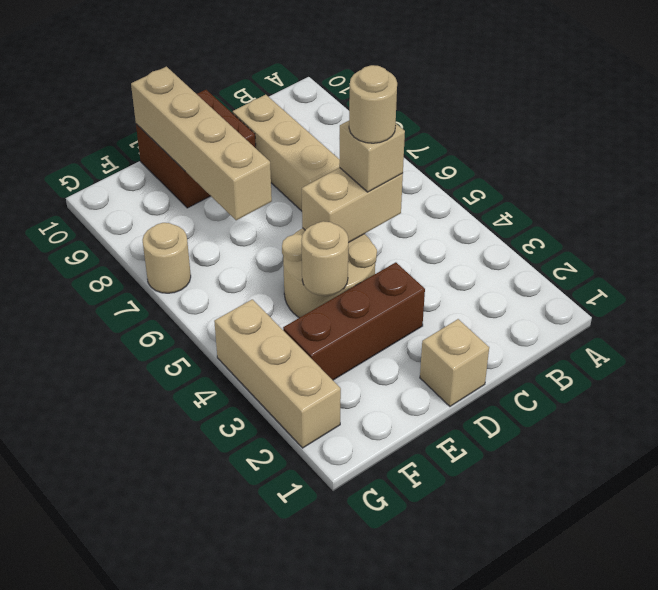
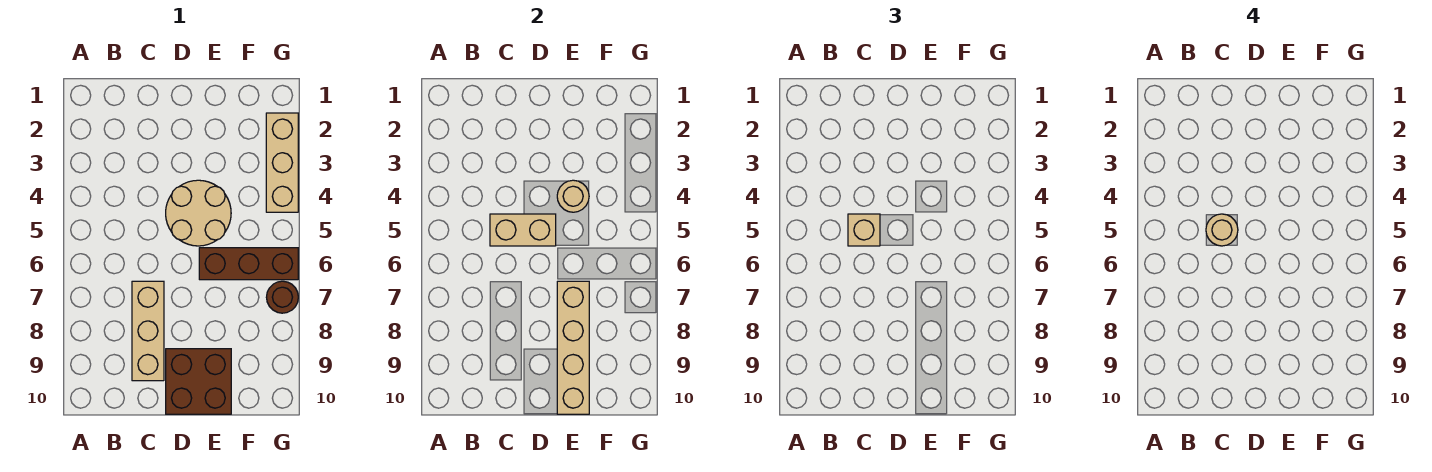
tan 1x1 brick [420,319,489,406] -> none
brown 1x3 brick [283,262,425,380] -> brown 1x3 brick moved to [199,248,298,280]
tan 1x1 round brick [143,223,191,293] -> brown 1x1 round brick [266,281,298,313]

